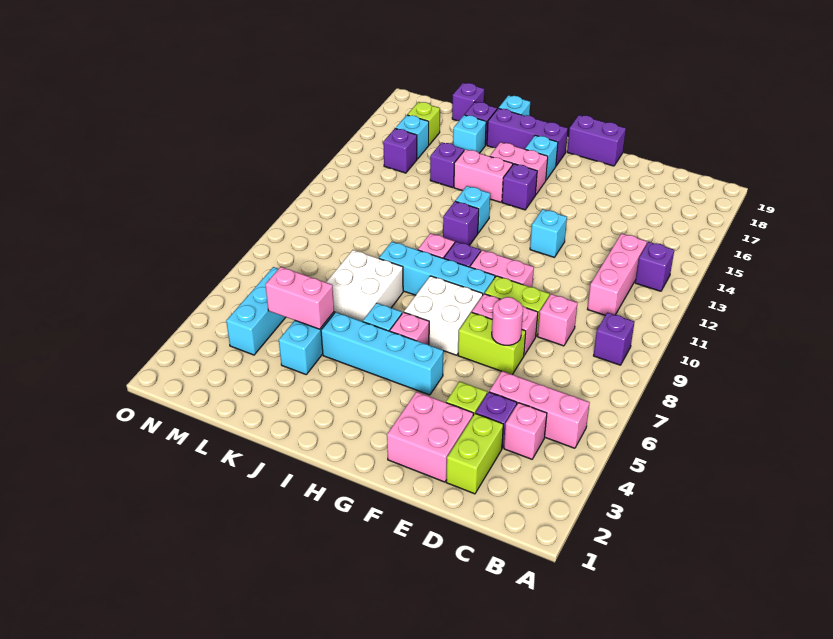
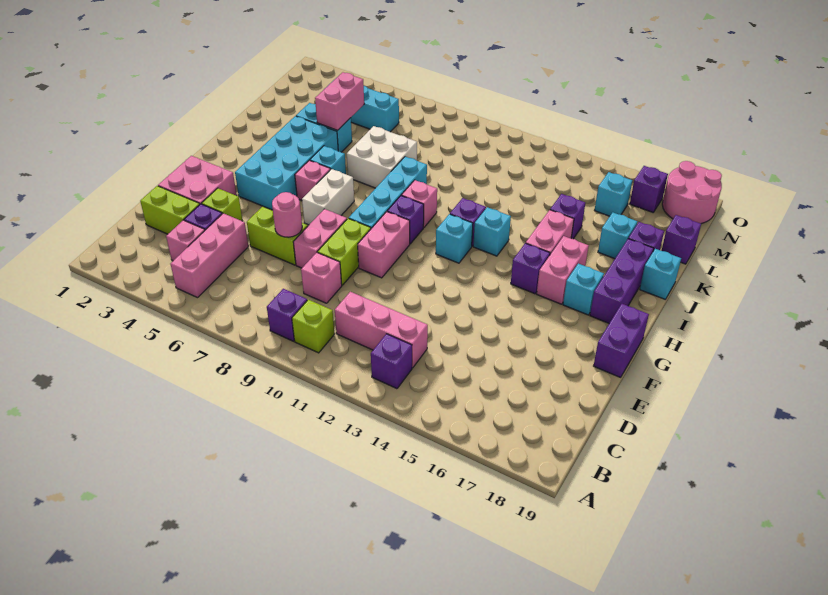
lime 1x2 brick [458,312,526,375] -> lime 1x2 brick turned to [247,206,308,265]
cyan 1x1 brick [530,209,567,257] -> cyan 1x1 brick moved to [436,214,473,263]
cyan 1x4 brick [321,312,443,395] -> cyan 2x4 brick [235,116,338,210]
white 2x2 brick [404,276,483,355] -> white 1x2 brick [302,169,354,225]
purple 1x1 brick [383,128,417,173] -> purple 1x1 brick moved to [630,166,668,212]
lime 1x1 brick [407,102,440,145] -> lime 1x1 brick moved to [292,300,334,353]
none -> pink 2x2 round brick [662,161,722,224]

